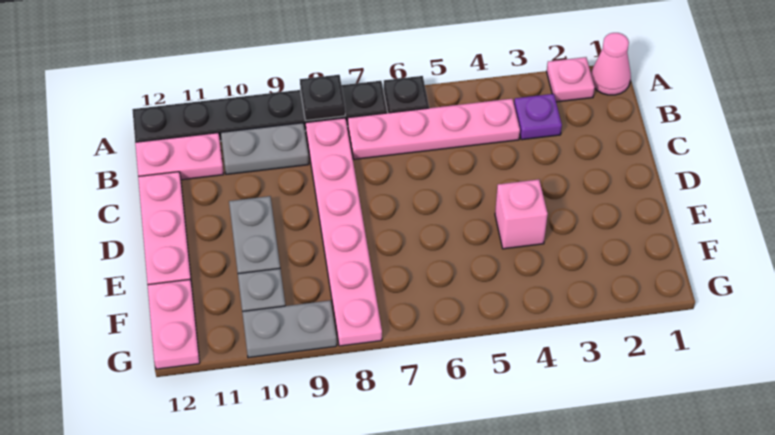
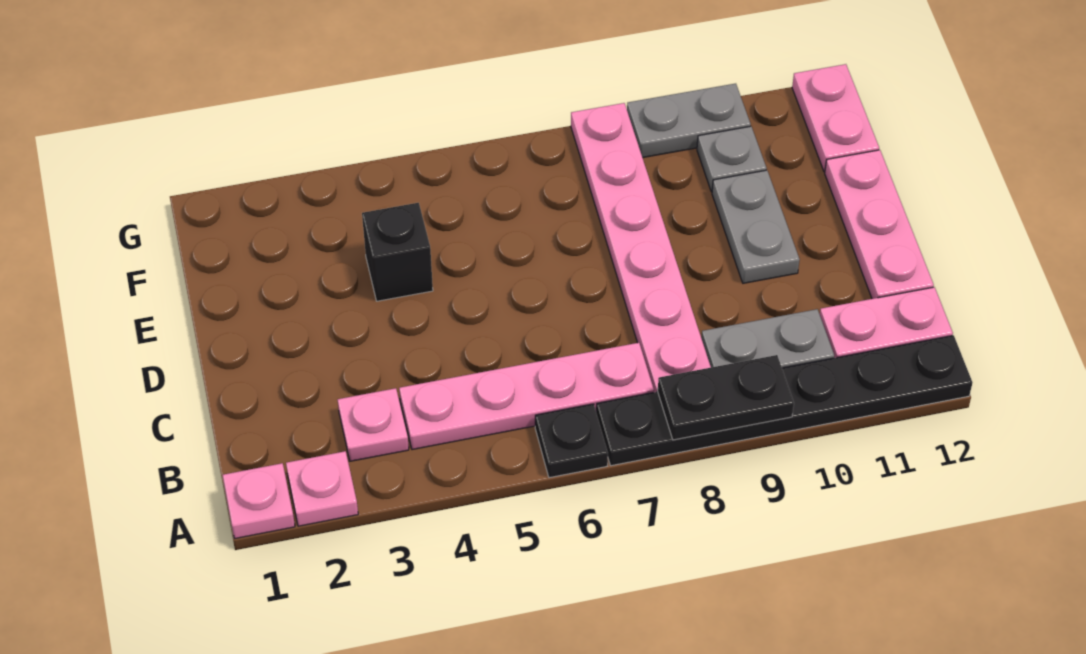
pink 1x1 cone [591,33,631,95] -> pink 1x1 plate [223,463,295,538]
black 1x1 plate [300,75,345,121] -> black 1x2 plate [658,355,794,440]
purple 1x1 plate [514,94,562,140] -> pink 1x1 plate [338,388,409,461]
pink 1x1 brick [495,179,548,249] -> black 1x1 brick [362,203,433,301]

